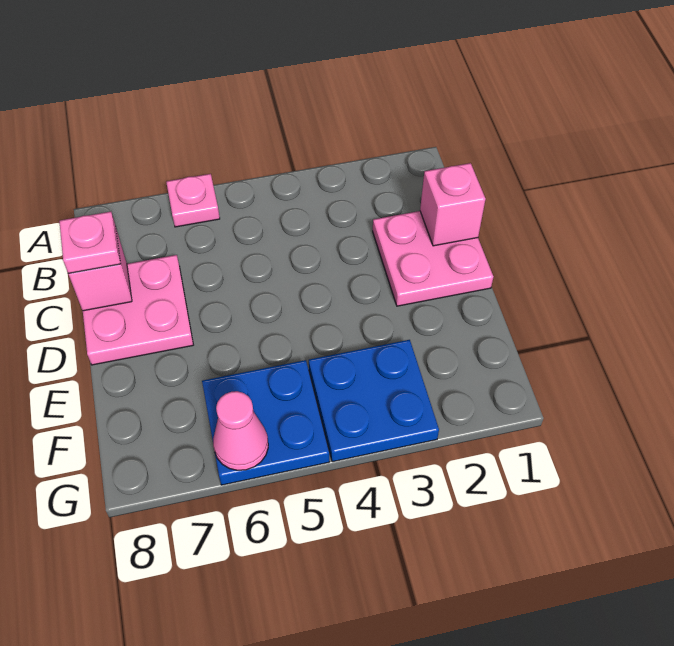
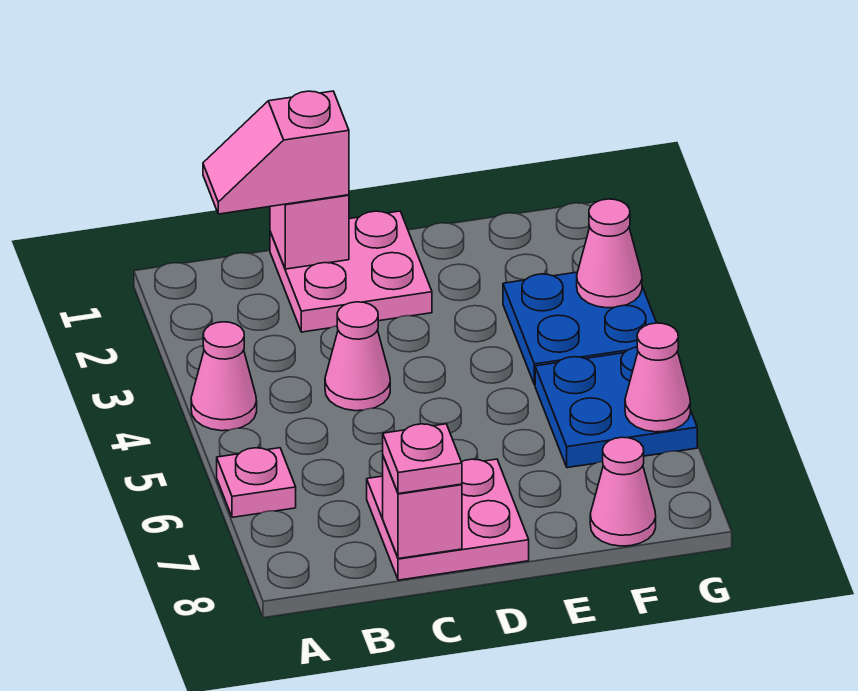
none -> pink 1x1 cone [191,322,257,431]
none -> pink 1x2 slope [203,91,349,214]
none -> pink 1x1 cone [325,302,390,411]
none -> pink 1x1 cone [590,437,656,546]
none -> pink 1x1 cone [577,199,642,308]

